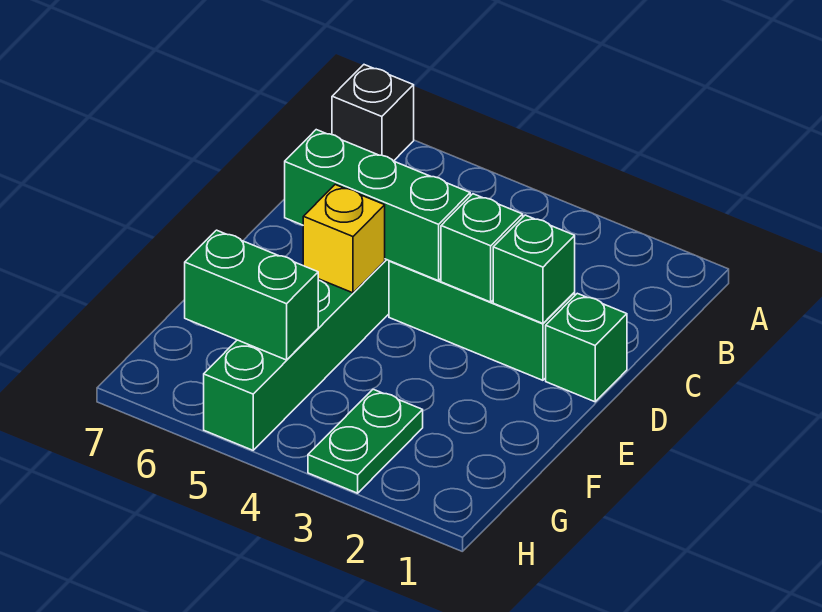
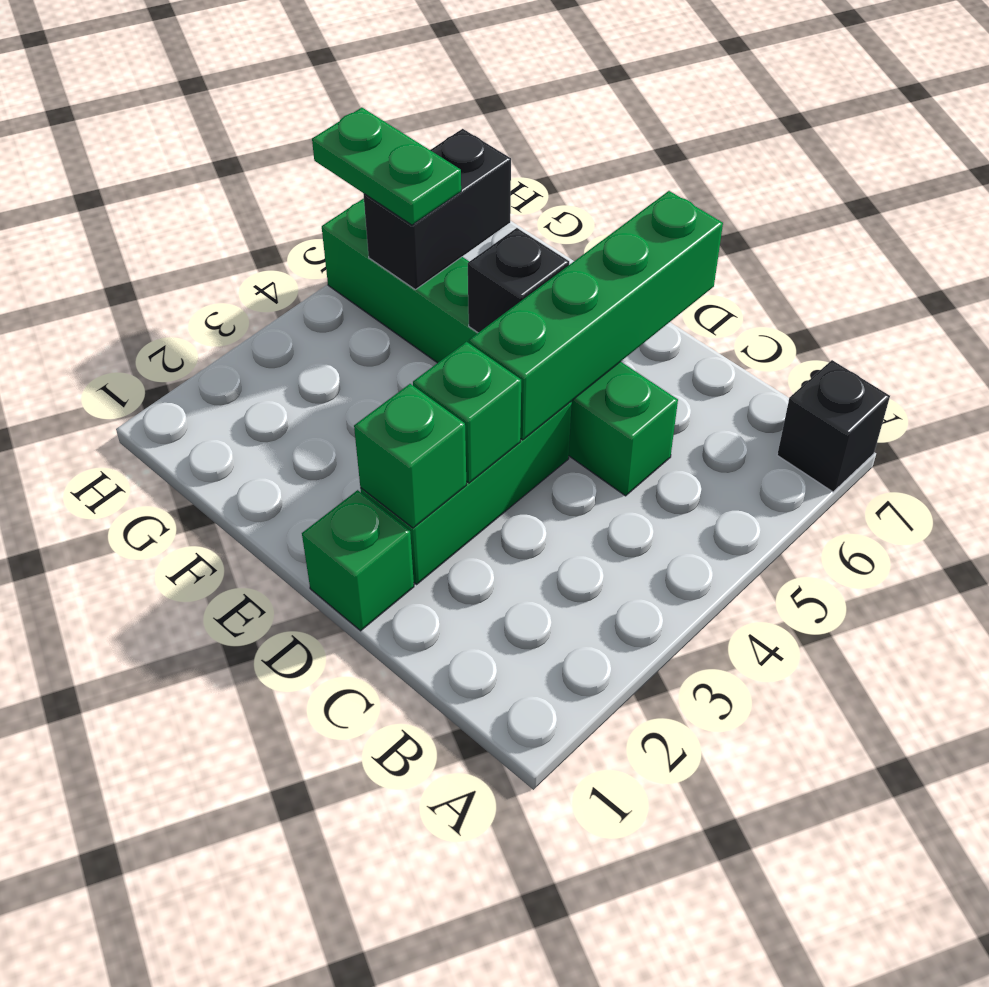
green 1x3 brick [285,130,470,281] -> green 1x4 brick [469,191,723,440]
yellow 1x1 brick [303,185,385,293] -> black 1x1 brick [468,228,569,333]
green 1x2 plate [308,389,423,493] -> green 1x2 plate moved to [312,108,461,225]
green 1x2 brick [185,230,318,360] -> black 1x2 brick [364,129,511,290]

